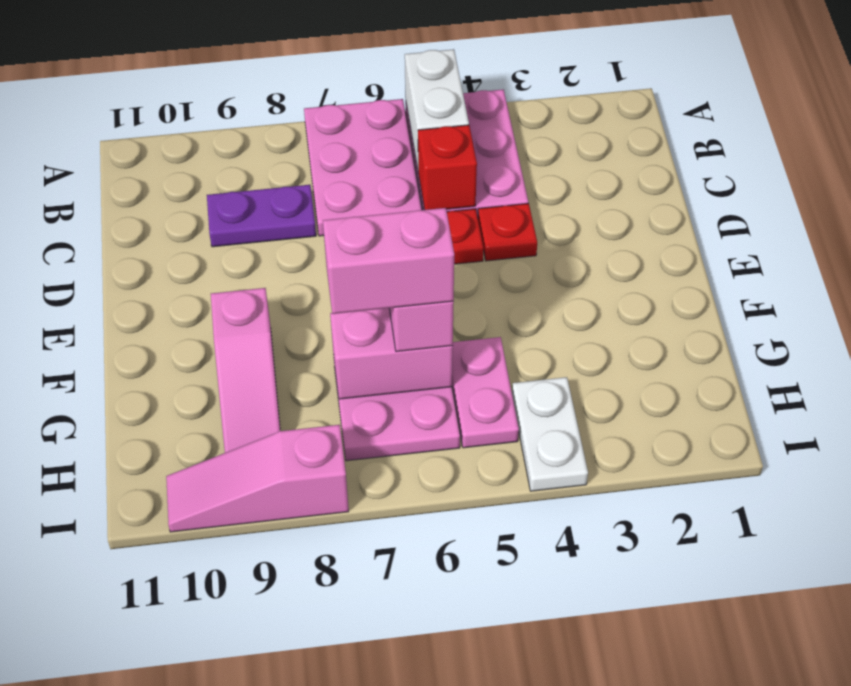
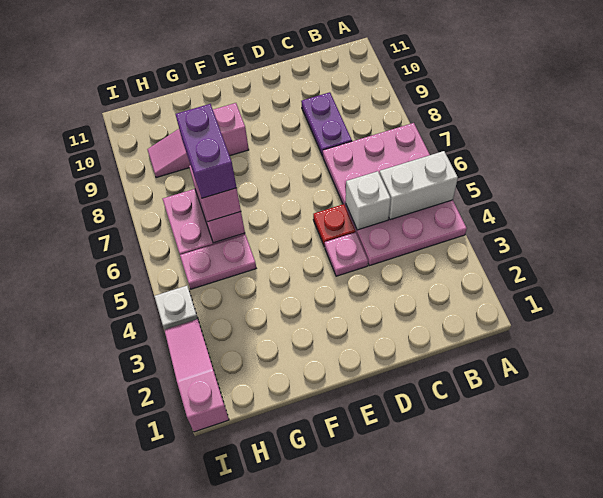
red 1x1 brick [418,125,477,210] -> white 1x1 brick [346,171,391,230]
red 1x1 plate [478,203,537,261] -> pink 1x1 plate [325,232,368,276]
pink 1x2 brick [323,208,454,314] -> purple 1x2 brick [175,104,237,198]
white 1x2 plate [512,377,588,491] -> white 1x1 plate [154,286,198,330]
pink 1x3 slope [166,425,349,532] -> pink 1x3 slope moved to [165,319,229,432]

